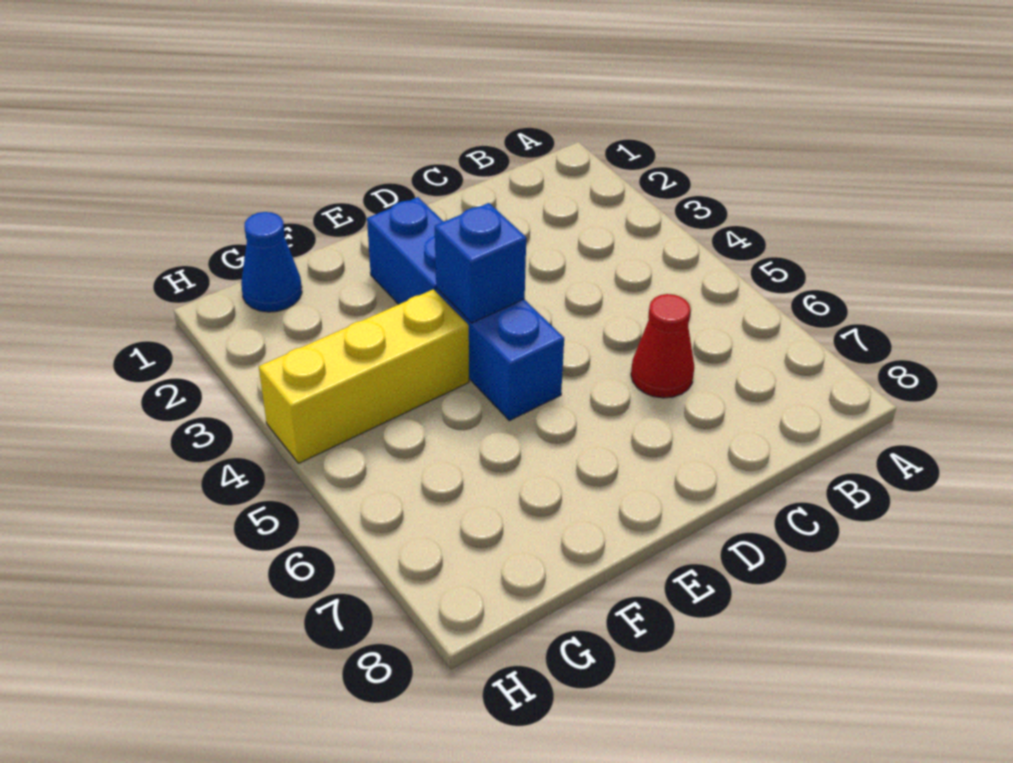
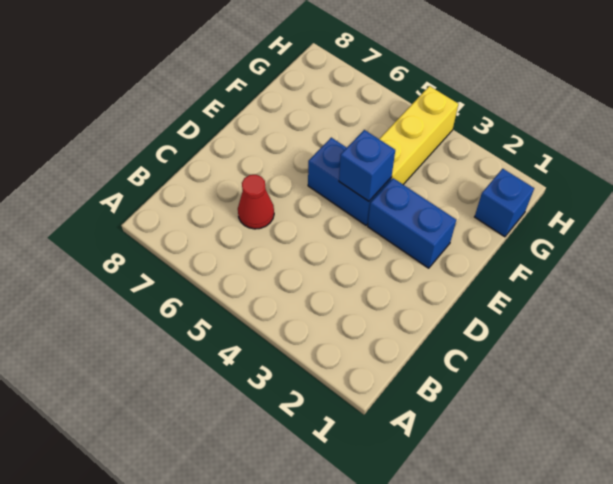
blue 1x1 cone [241,212,302,312] -> blue 1x1 brick [475,169,534,237]

